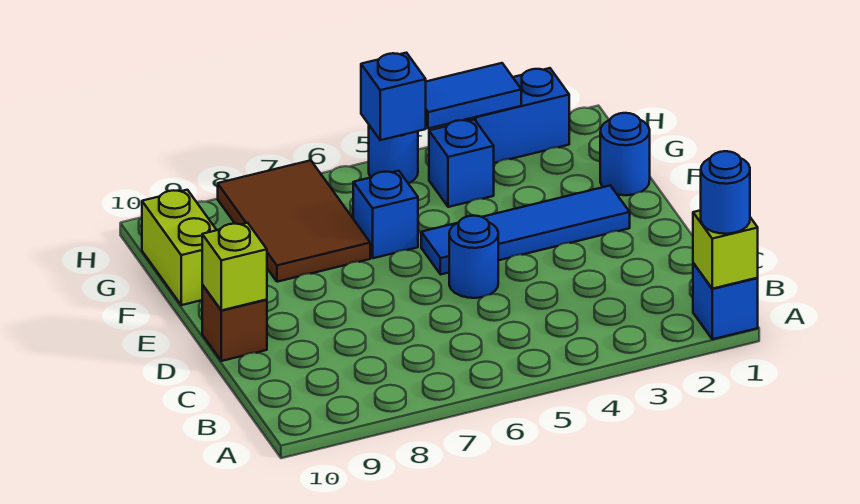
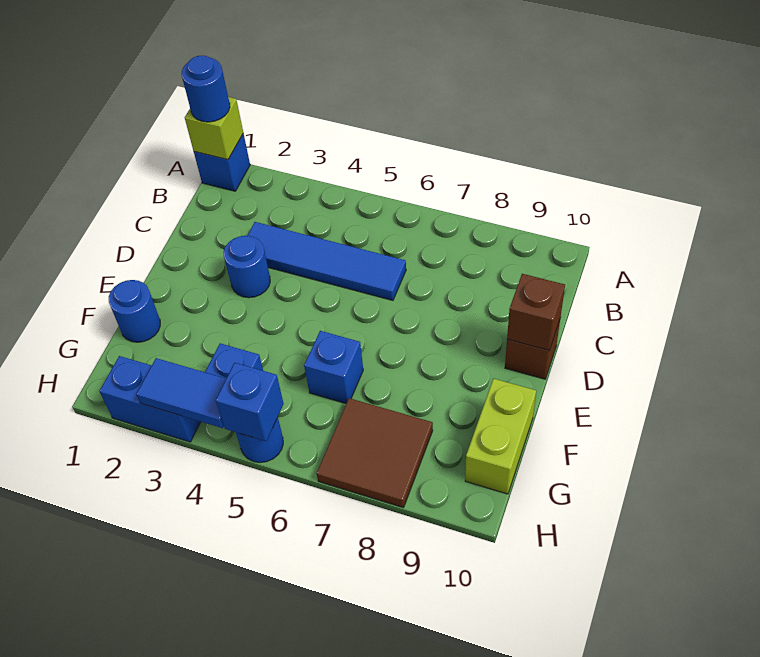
blue 1x1 round brick [449,216,498,298] -> blue 1x1 round brick moved to [224,236,270,298]
lime 1x1 brick [202,223,267,310] -> brown 1x1 brick [507,274,565,350]
blue 1x4 tile [421,186,630,275] -> blue 1x4 tile moved to [247,222,406,300]
brown 2x3 tile [218,160,370,282] -> brown 2x2 tile [317,398,433,508]

